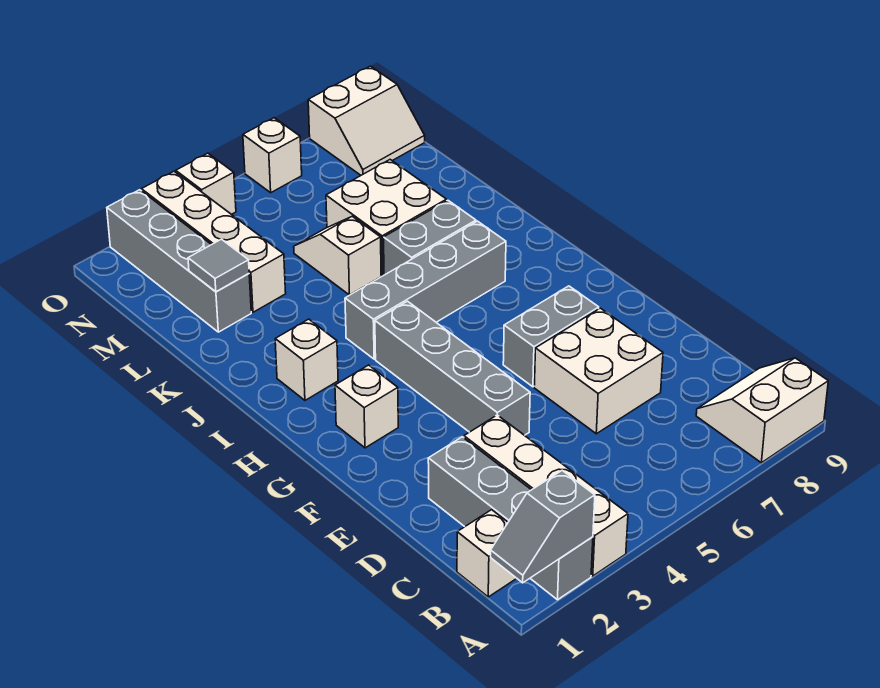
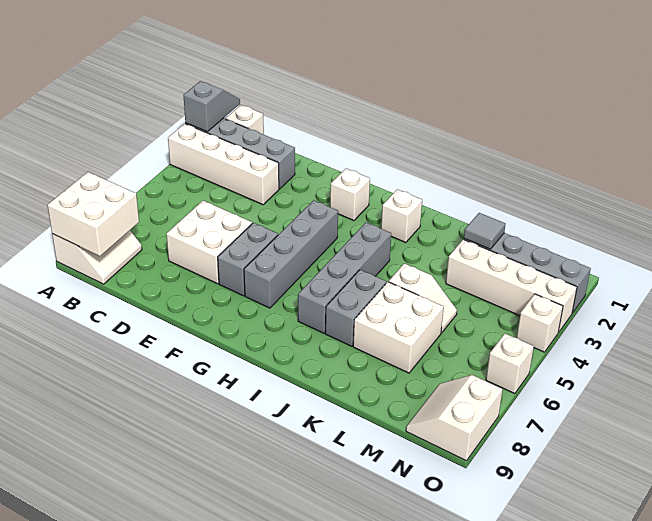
none -> white 2x2 brick [47,172,139,256]
grey 1x4 brick [375,301,530,435] -> grey 1x4 brick turned to [244,200,338,308]

